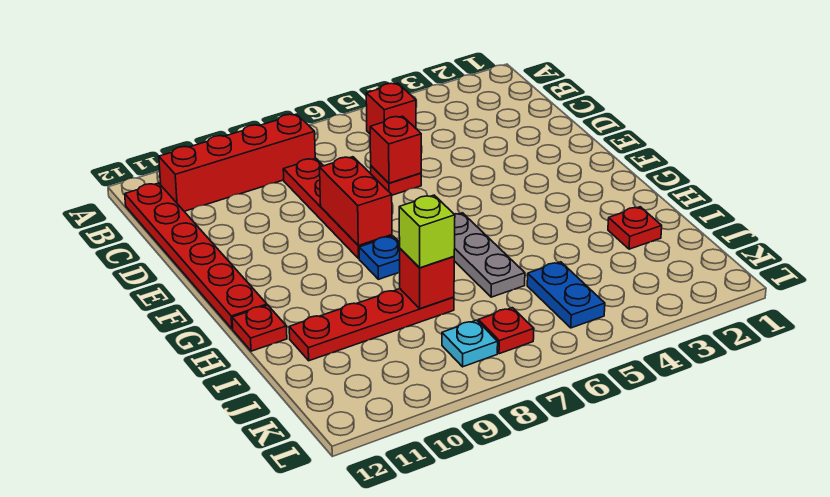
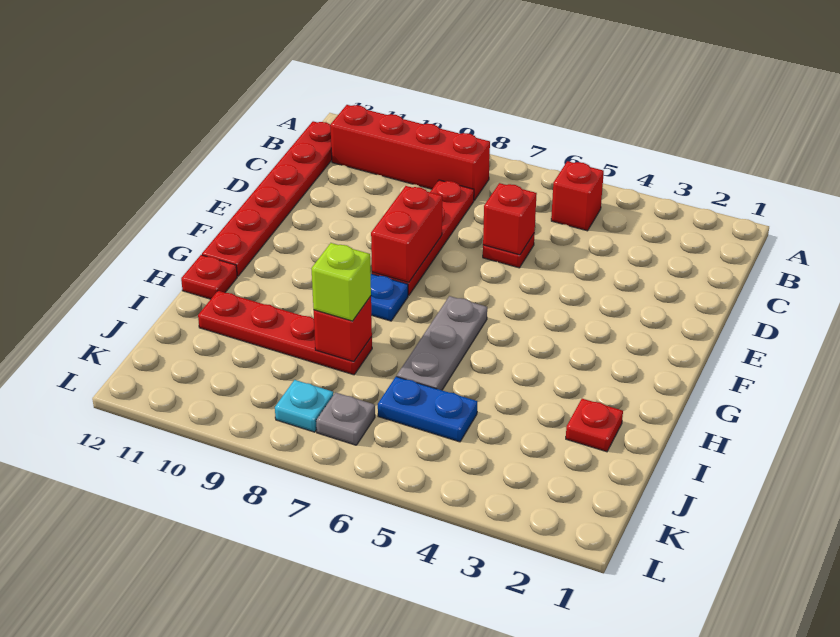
blue 1x2 plate [527,262,605,328] -> blue 1x2 plate turned to [378,377,477,442]
red 1x1 plate [478,308,534,354] -> grey 1x1 plate [316,392,375,445]

